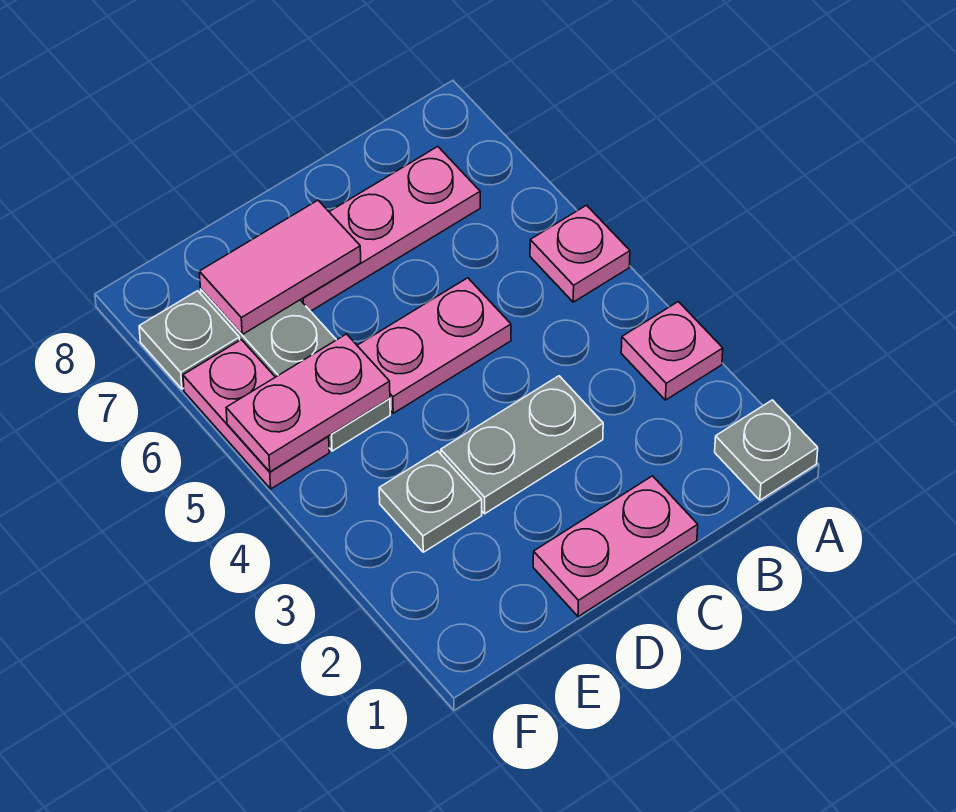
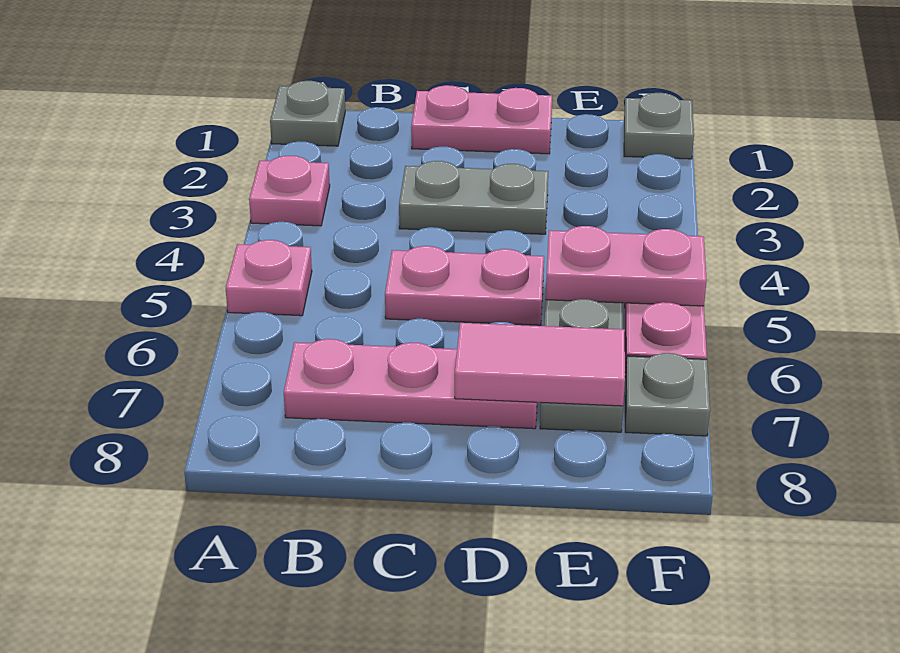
grey 1x1 plate [379,451,482,552] -> grey 1x1 plate moved to [624,93,694,159]

